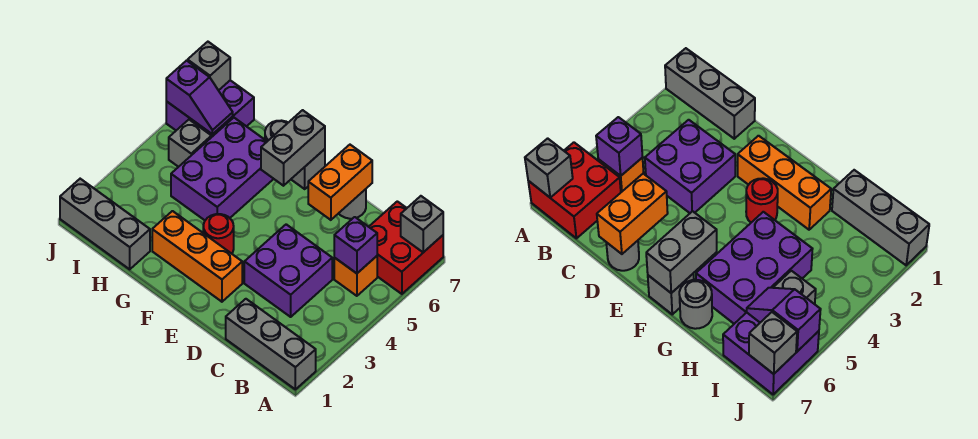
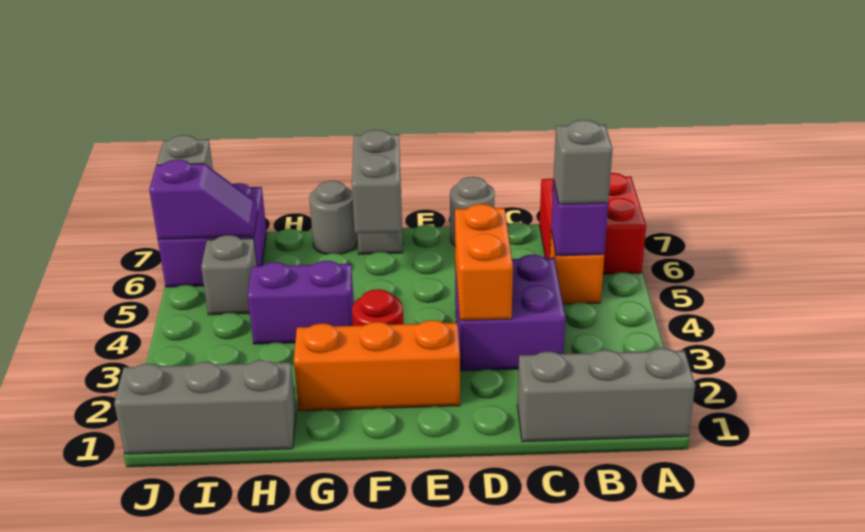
grey 1x1 brick [401,196,443,252] -> grey 1x1 brick moved to [554,120,613,204]
orange 1x2 brick [308,145,372,220] -> orange 1x2 brick moved to [455,204,513,320]
purple 2x3 brick [171,118,273,220] -> purple 1x2 brick [248,261,354,344]

